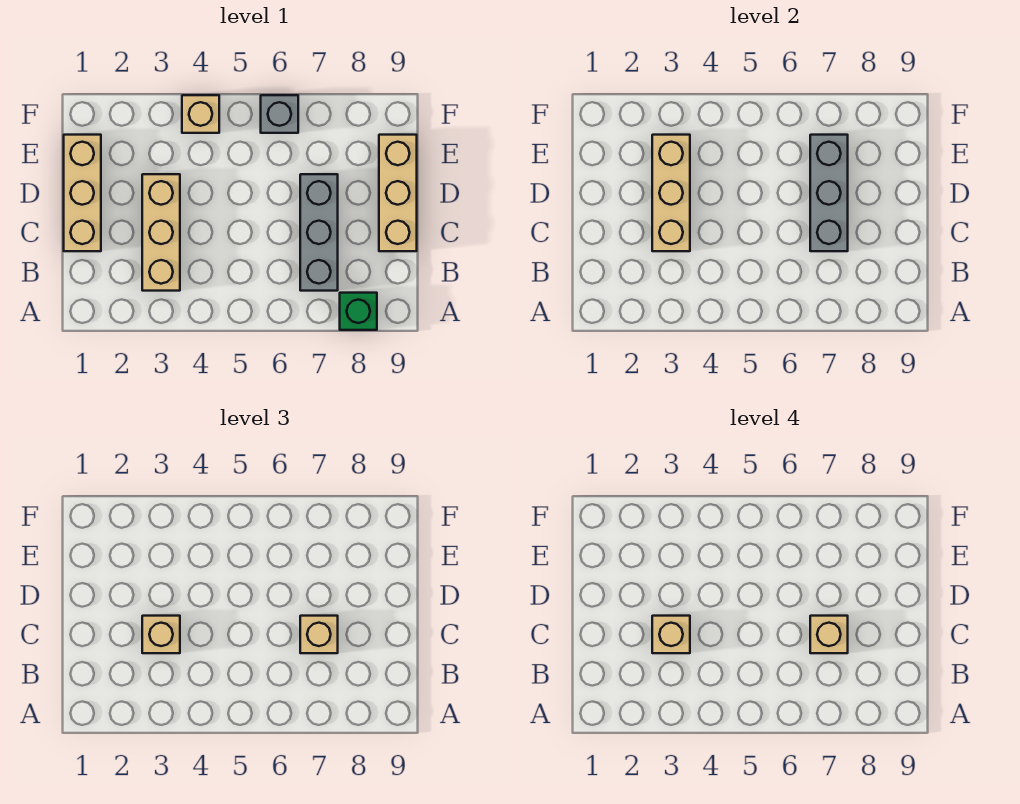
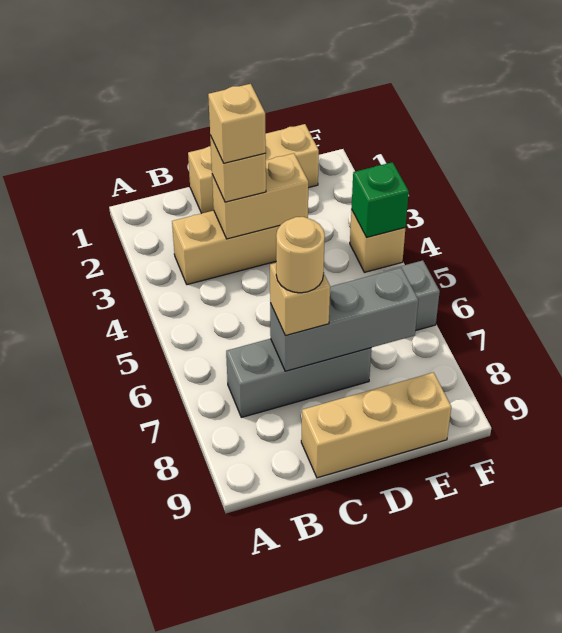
green 1x1 brick [340,293,377,330] -> green 1x1 brick moved to [351,162,409,238]
tan 1x3 brick [652,135,690,251] -> tan 1x2 brick [212,153,308,239]
tan 1x1 brick [810,616,848,653] -> tan 1x1 round brick [276,217,325,293]

